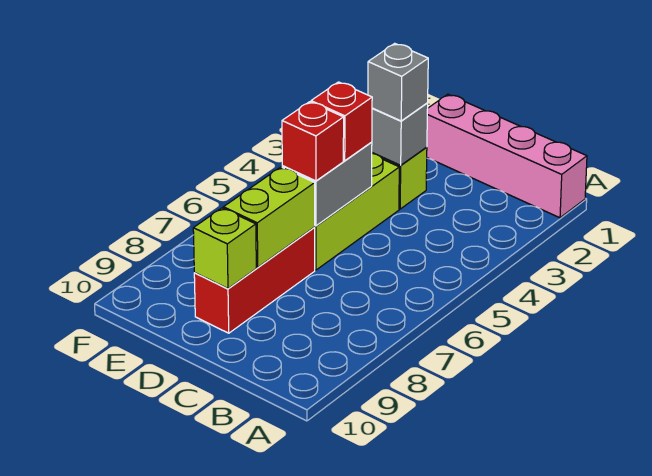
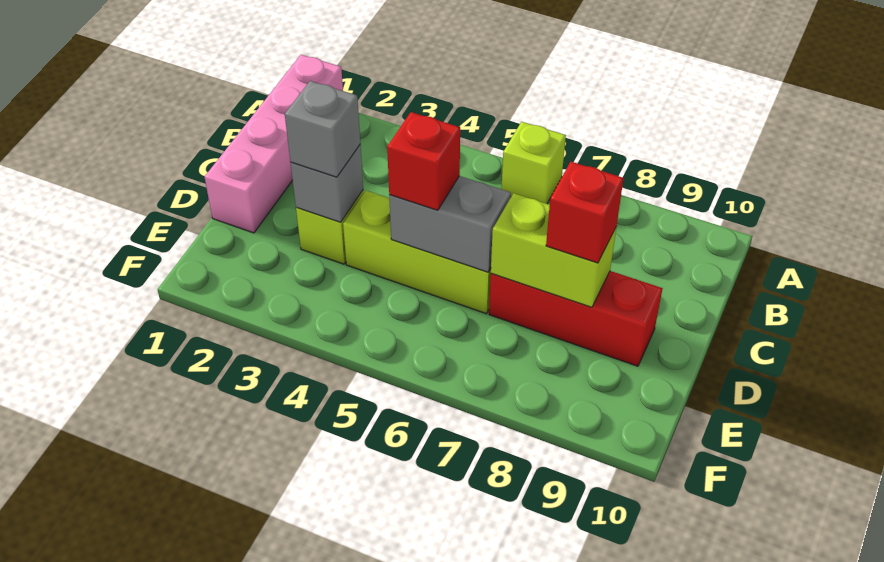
red 1x1 brick [282,102,344,181] -> red 1x1 brick moved to [546,162,623,263]
lime 1x1 brick [193,208,256,289] -> lime 1x1 brick moved to [501,122,566,204]

